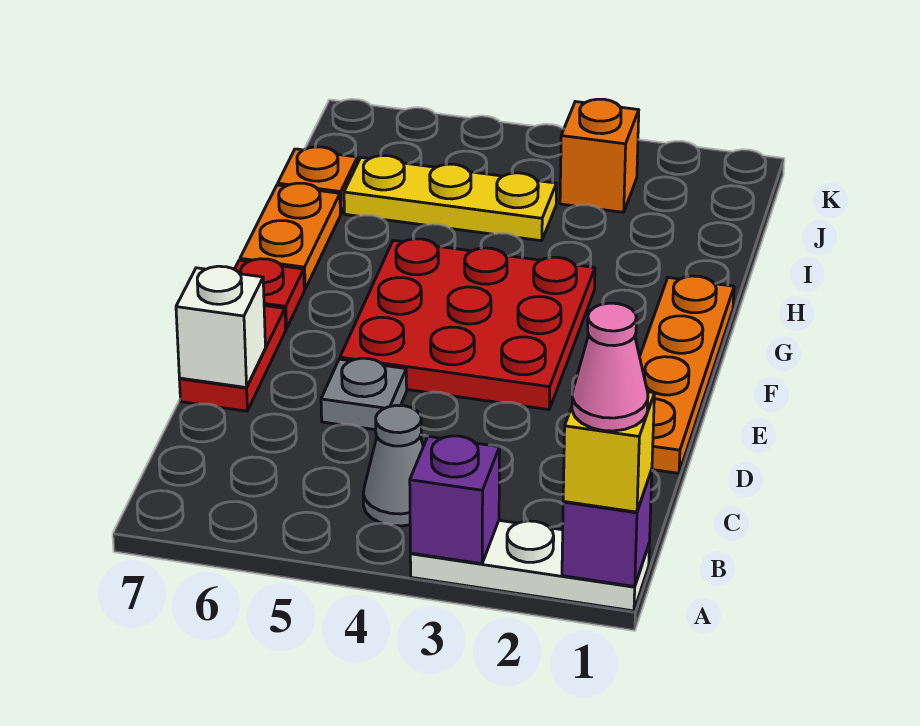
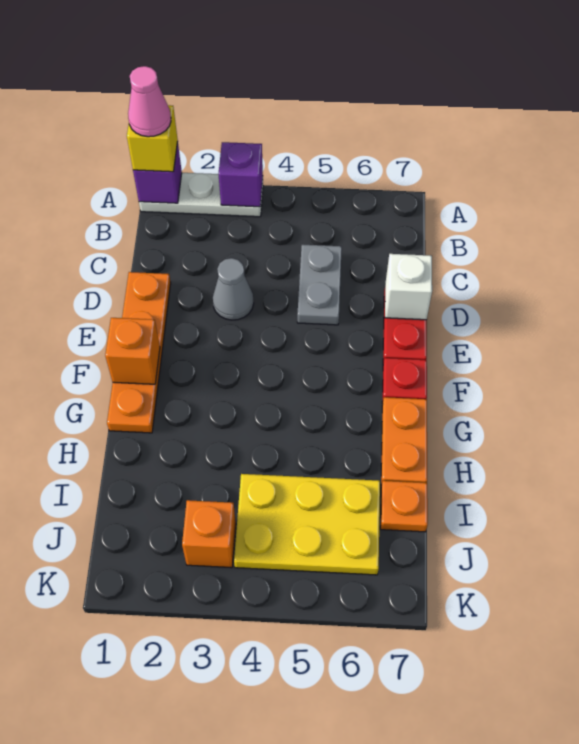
grey 1x1 cone [363,405,423,526] -> grey 1x1 cone moved to [213,258,254,320]
grey 1x1 plate [321,358,407,430] -> grey 1x2 plate [297,245,342,325]
red 3x3 plate [340,239,595,410] -> none
none -> orange 1x1 brick [105,318,160,384]
yellow 1x3 plate [344,156,557,241] -> yellow 2x3 plate [234,474,380,575]

